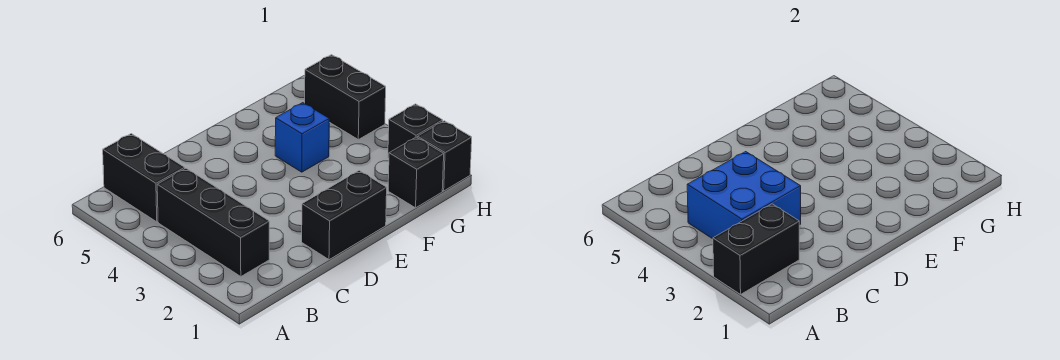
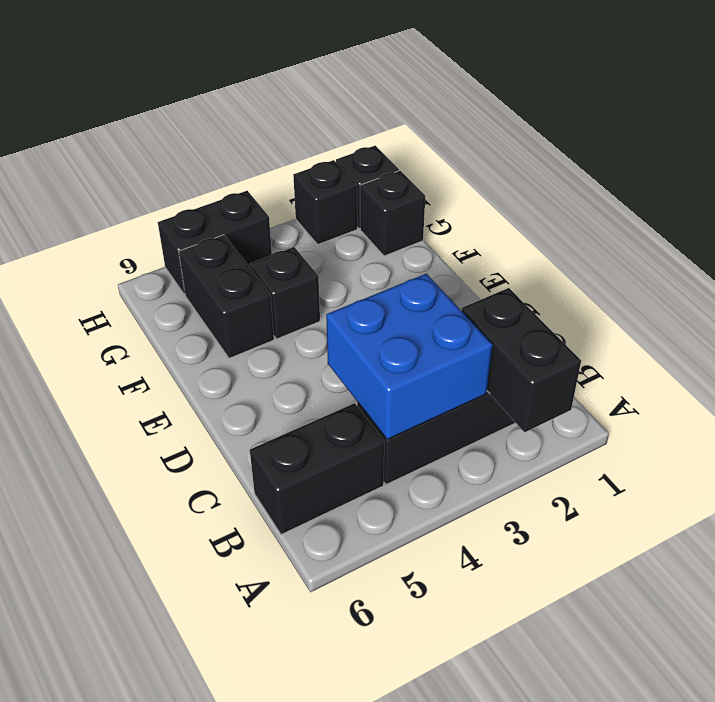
black 1x2 brick [302,171,387,260] -> black 1x2 brick moved to [179,235,274,358]
blue 1x1 brick [275,103,329,172] -> black 1x1 brick [250,247,320,339]

